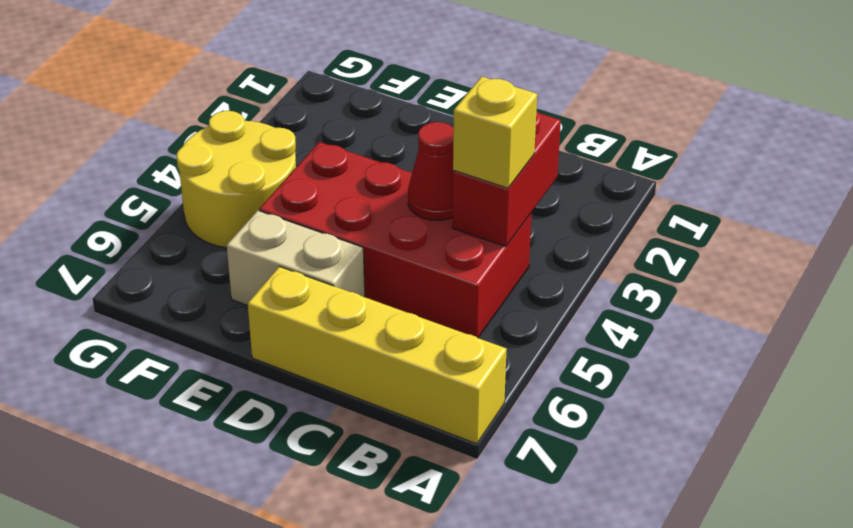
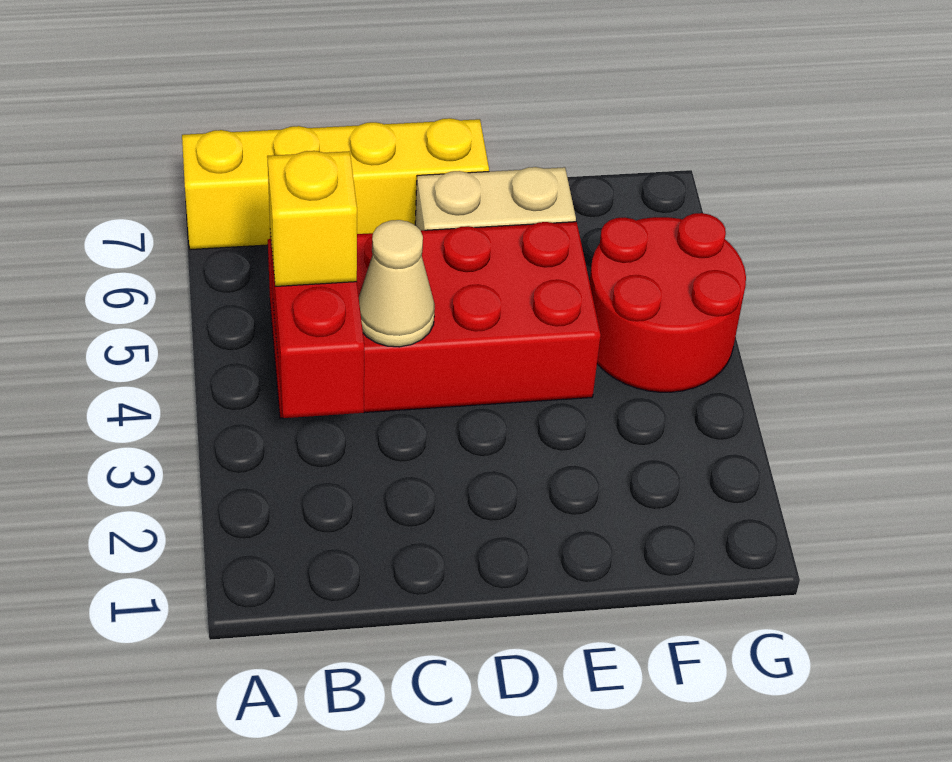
red 1x1 cone [408,122,454,220] -> tan 1x1 cone [359,220,435,347]
yellow 2x2 round brick [176,111,296,248] -> red 2x2 round brick [590,213,746,392]

